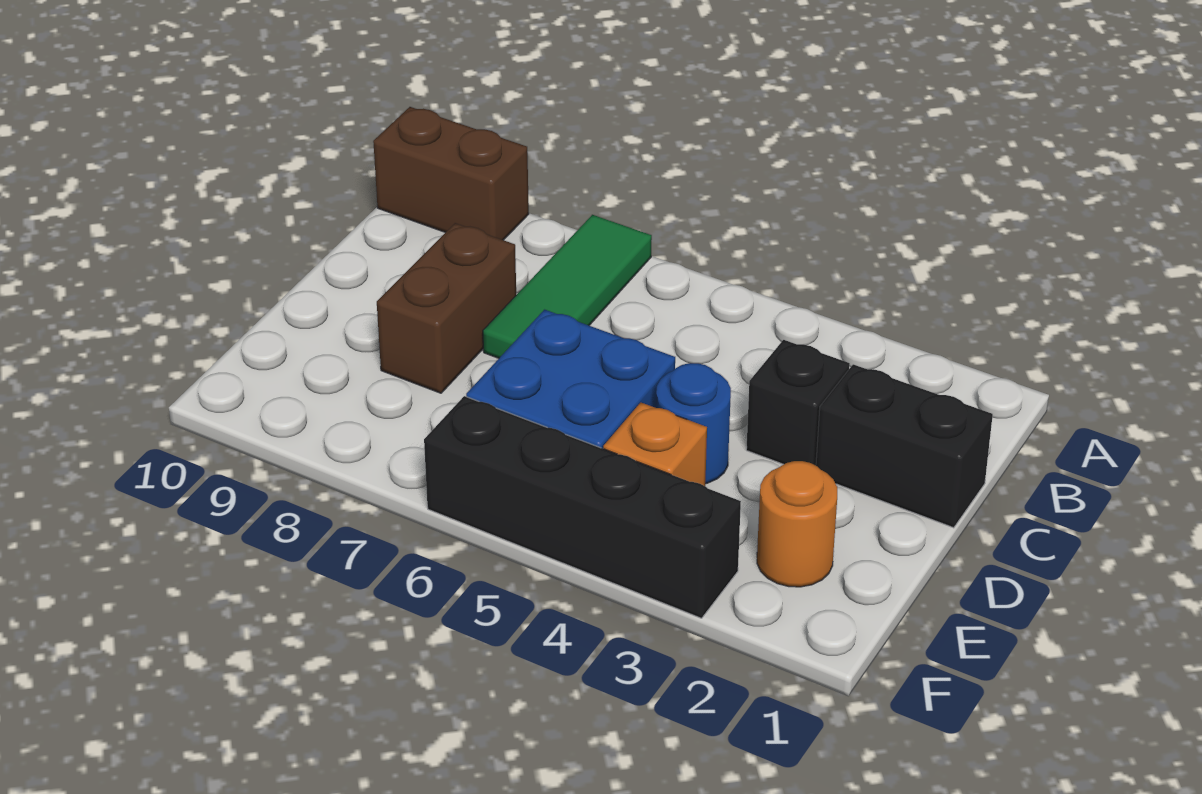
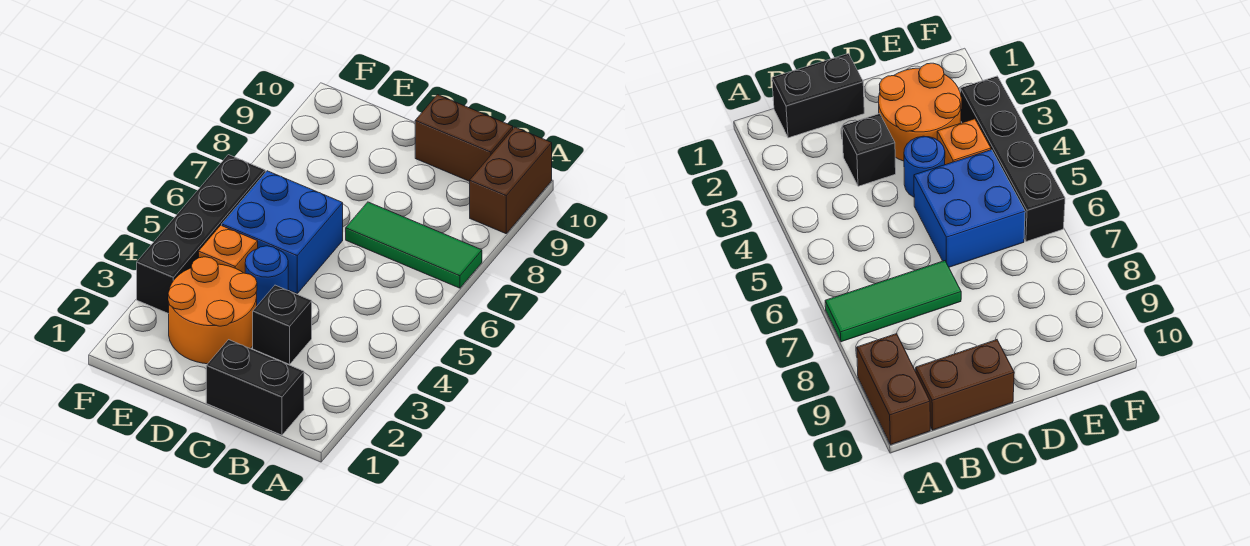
black 1x2 brick [816,364,993,528] -> black 1x2 brick turned to [206,340,304,435]
brown 1x2 brick [377,223,516,393] -> brown 1x2 brick moved to [415,95,513,181]
orange 1x1 round brick [757,461,837,587] -> orange 2x2 round brick [168,257,257,364]

